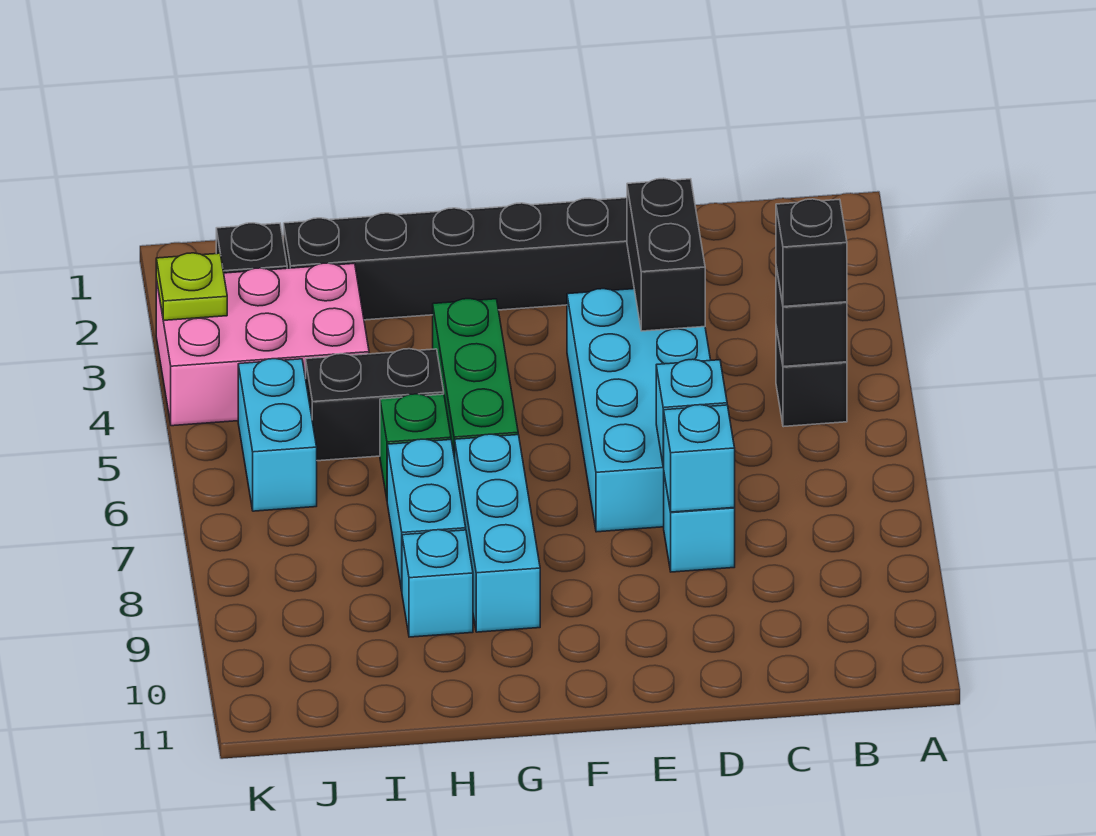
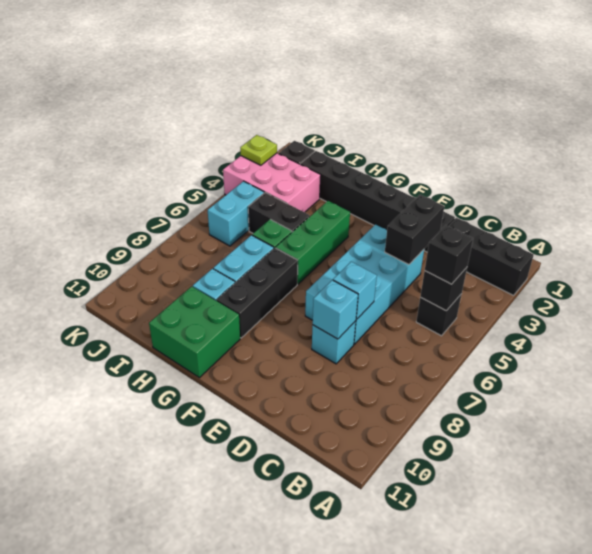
none -> black 1x3 brick [449,218,534,295]
cyan 1x3 brick [455,434,540,632] -> black 1x3 brick [217,248,298,338]
none -> green 2x2 brick [149,286,240,378]

